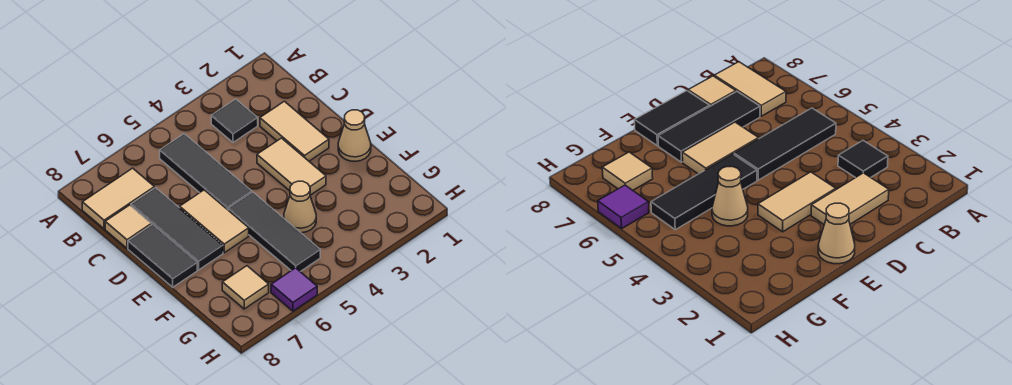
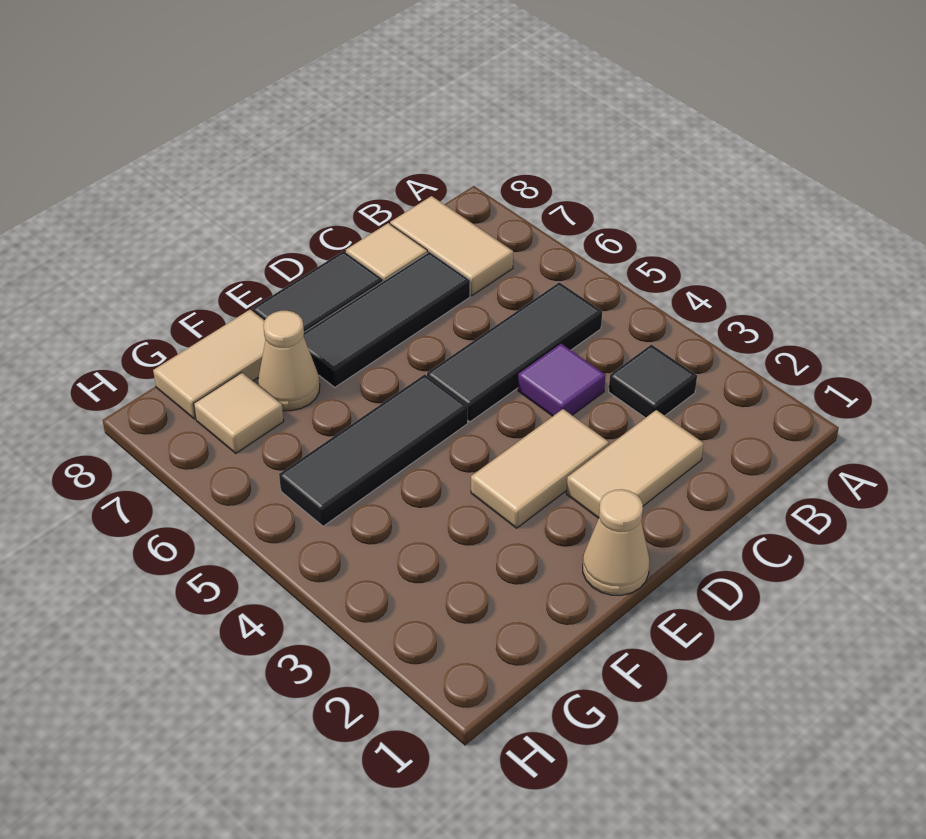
tan 1x2 tile [180,190,249,253] -> tan 1x2 tile moved to [153,310,265,419]
tan 1x1 cone [284,181,316,233] -> tan 1x1 cone moved to [258,311,320,411]
purple 1x1 tile [271,268,317,311] -> purple 1x1 tile moved to [518,344,606,416]

